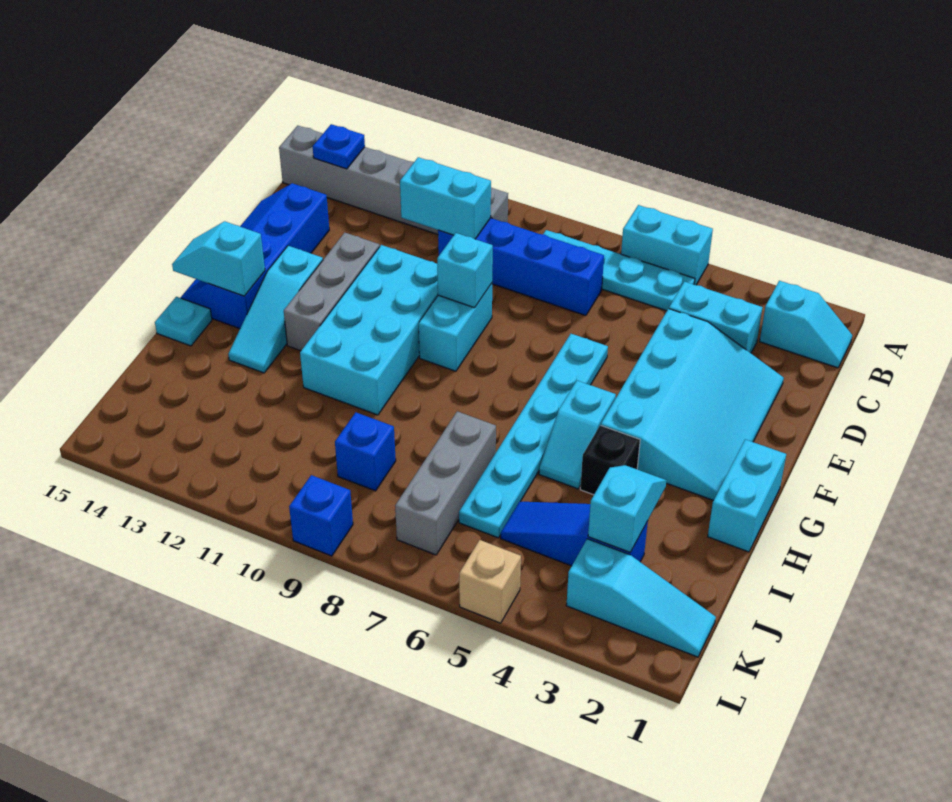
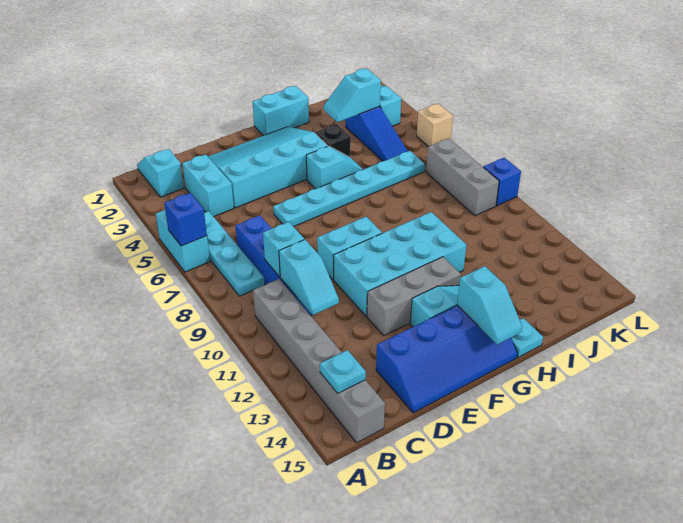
blue 1x1 plate [313,124,365,169] -> cyan 1x1 plate [320,350,366,393]
cyan 1x2 brick [400,157,491,239] -> cyan 1x2 slope [279,239,339,315]
cyan 1x1 brick [437,233,493,308] -> cyan 1x1 brick moved to [263,222,304,277]
grey 1x3 brick [395,411,496,555] -> grey 1x3 brick turned to [426,138,499,216]
blue 1x1 brick [335,412,396,491] -> blue 1x1 brick moved to [164,193,207,246]

